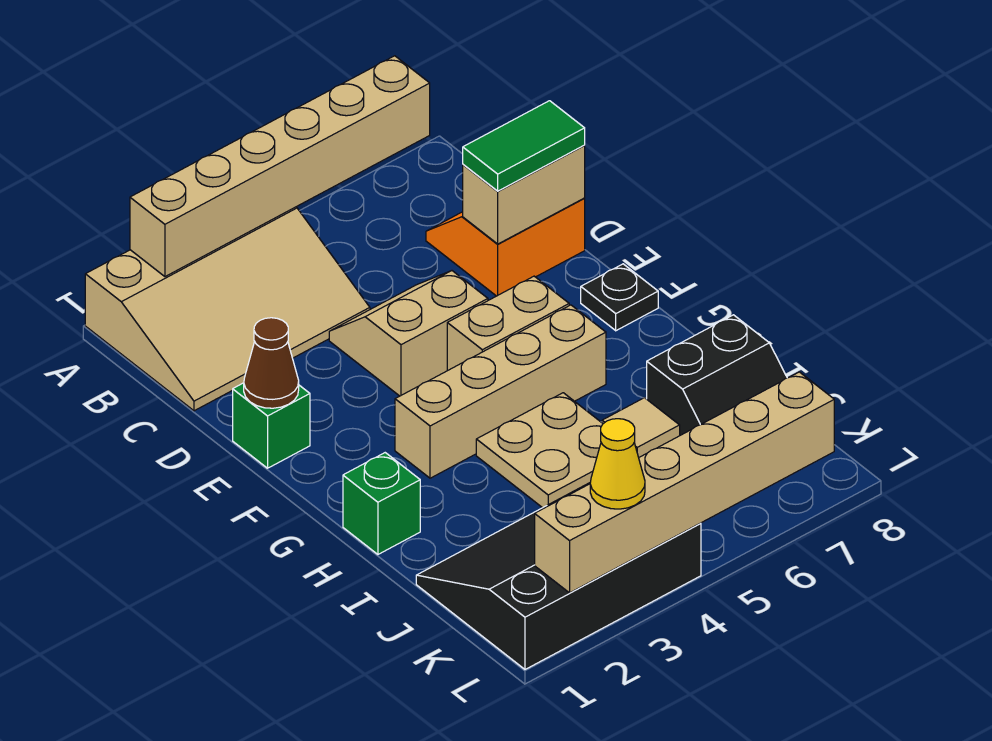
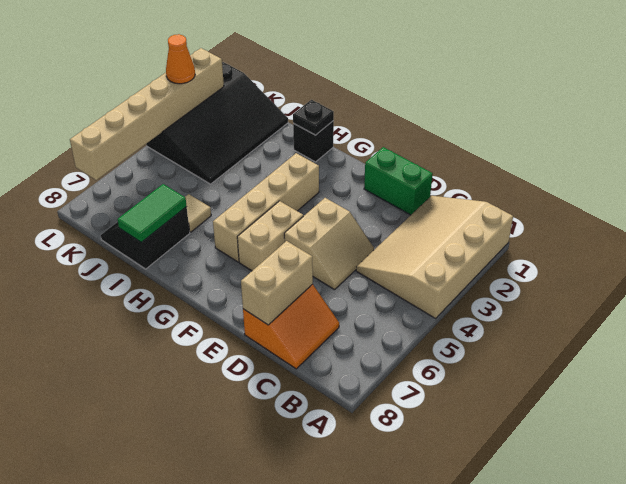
tan 1x6 brick [130,56,430,277] -> none
green 1x2 tile [463,101,585,191] -> green 1x2 tile moved to [117,184,187,242]
green 1x1 brick [233,383,310,468] -> green 1x2 brick [364,147,433,215]
brown 1x1 cone [244,318,299,408] -> none
black 1x1 plate [581,264,658,331] -> black 1x1 plate moved to [293,100,334,135]
green 1x1 brick [343,453,420,554] -> black 1x1 brick [293,121,334,162]
tan 2x2 plate [476,393,603,508] -> none
yellow 1x1 cone [590,419,645,509] -> orange 1x1 cone [166,34,195,84]

